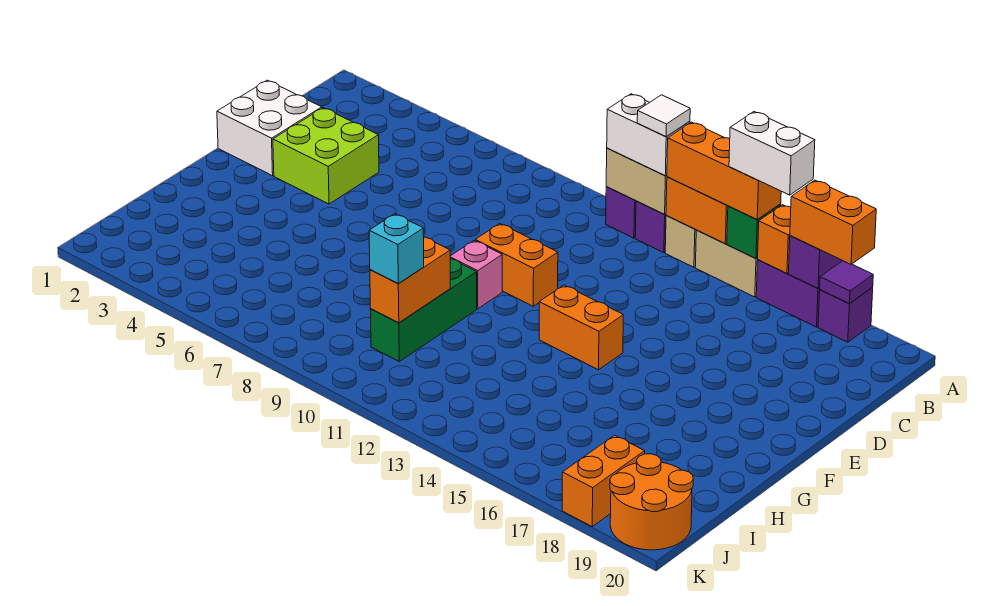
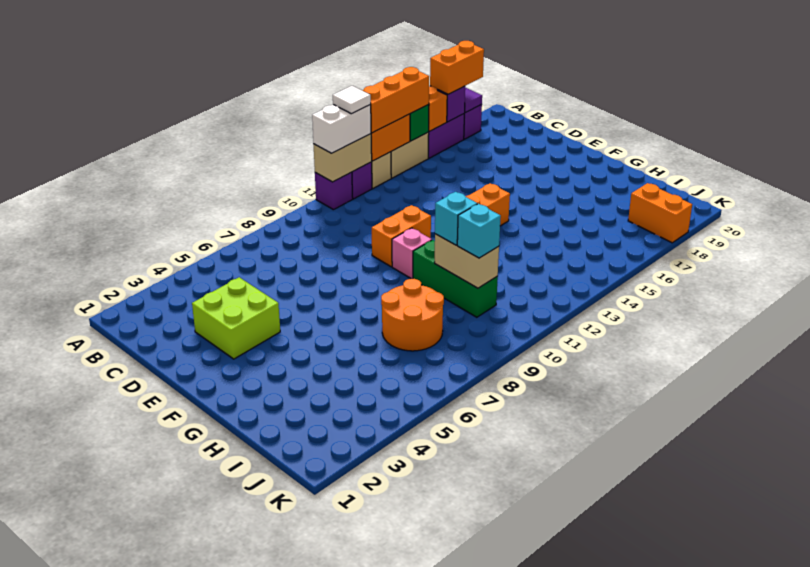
white 1x2 brick [729,112,815,195] -> none
white 2x2 brick [217,80,322,176] -> none
orange 1x2 brick [370,237,450,323] -> tan 1x2 brick [435,234,499,288]
none -> cyan 1x1 brick [435,192,477,245]
orange 2x2 round brick [610,454,693,550] -> orange 2x2 round brick moved to [381,279,444,351]

